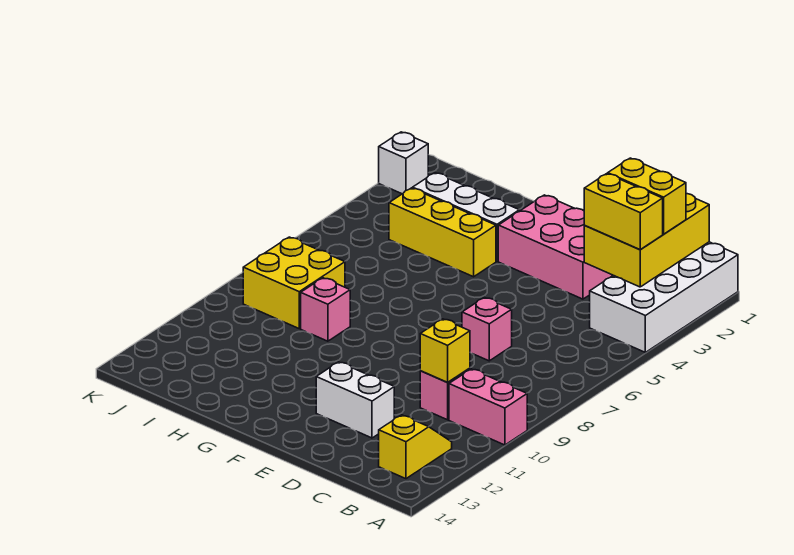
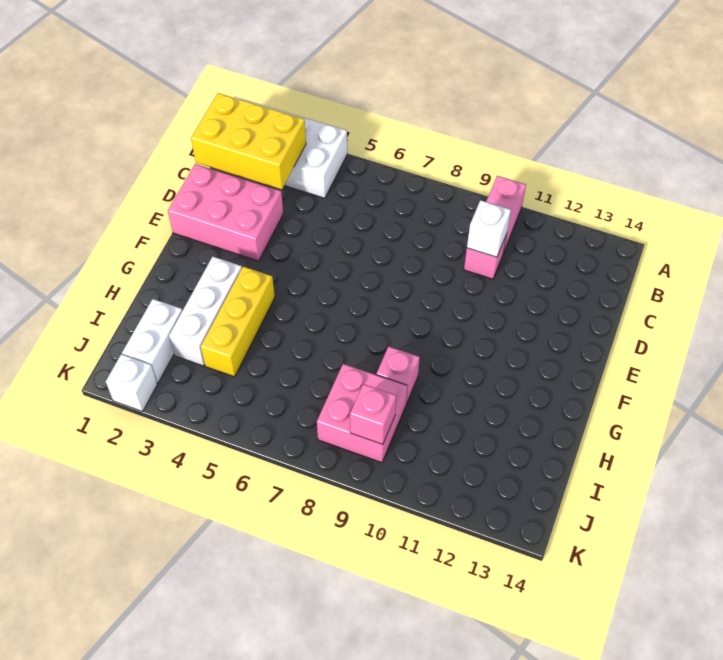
yellow 1x2 brick [608,158,686,234] -> none
yellow 1x2 brick [584,174,663,250] -> none
yellow 1x2 slope [379,415,452,479] -> none
yellow 1x1 brick [420,319,470,382] -> white 1x1 brick [467,200,511,257]
pink 2x3 brick [498,195,613,299] -> pink 2x3 brick turned to [168,164,283,261]
pink 1x1 brick [462,297,512,361] -> pink 1x1 brick moved to [350,384,396,444]
white 1x2 brick [316,362,394,438] -> white 1x2 brick moved to [122,299,182,383]
yellow 2x2 brick [243,237,345,328] -> pink 2x2 brick [317,364,408,463]

